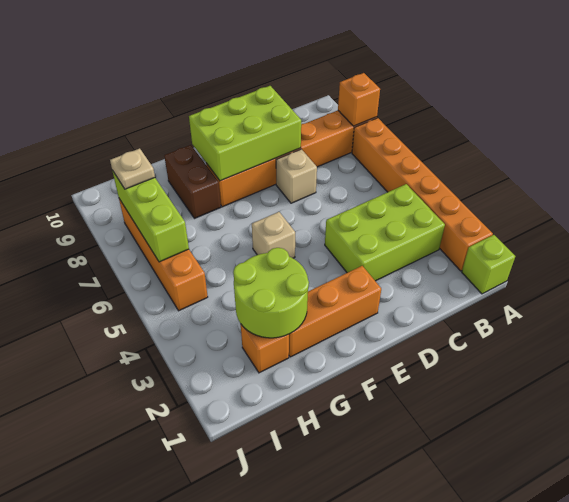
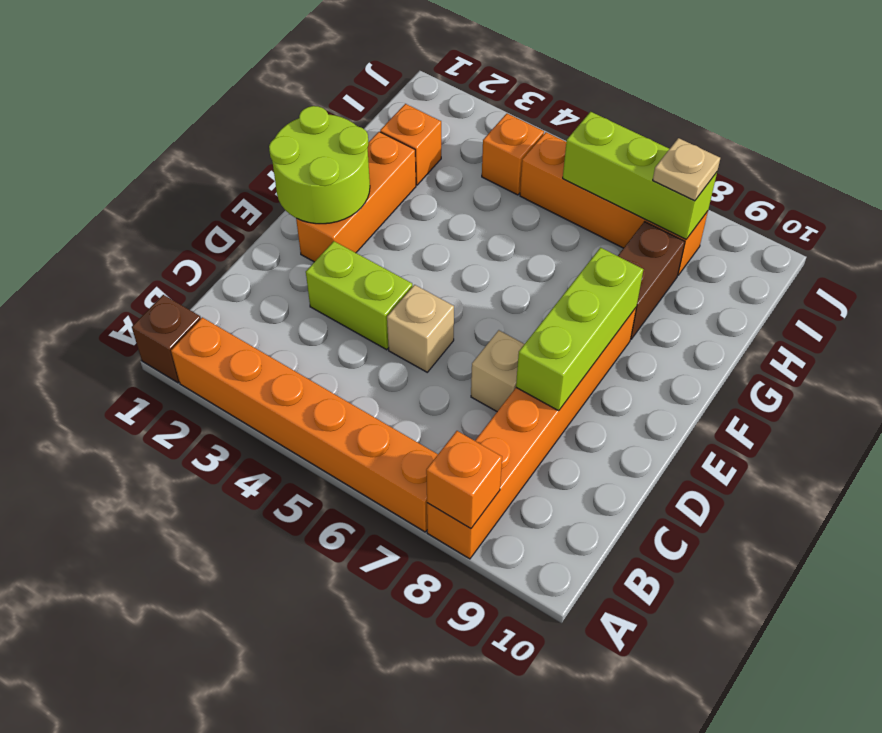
lime 1x1 brick [462,235,515,294] -> brown 1x1 brick [132,295,201,383]
lime 2x3 brick [325,184,445,281] -> lime 1x2 brick [306,241,413,350]
lime 2x3 brick [189,86,301,181] -> lime 1x3 brick [516,248,643,411]
tan 1x1 brick [252,212,295,258] -> tan 1x1 brick moved to [387,285,454,372]
lime 2x2 round brick [233,248,309,338] -> lime 2x2 round brick moved to [269,106,370,224]
brown 1x2 brick [164,145,221,219] -> brown 1x2 brick turned to [618,222,685,339]
none -> orange 1x1 brick [482,114,544,195]

